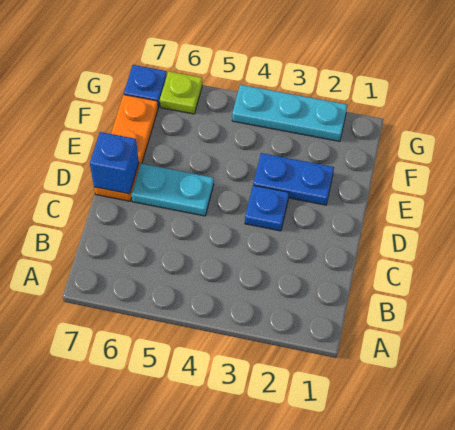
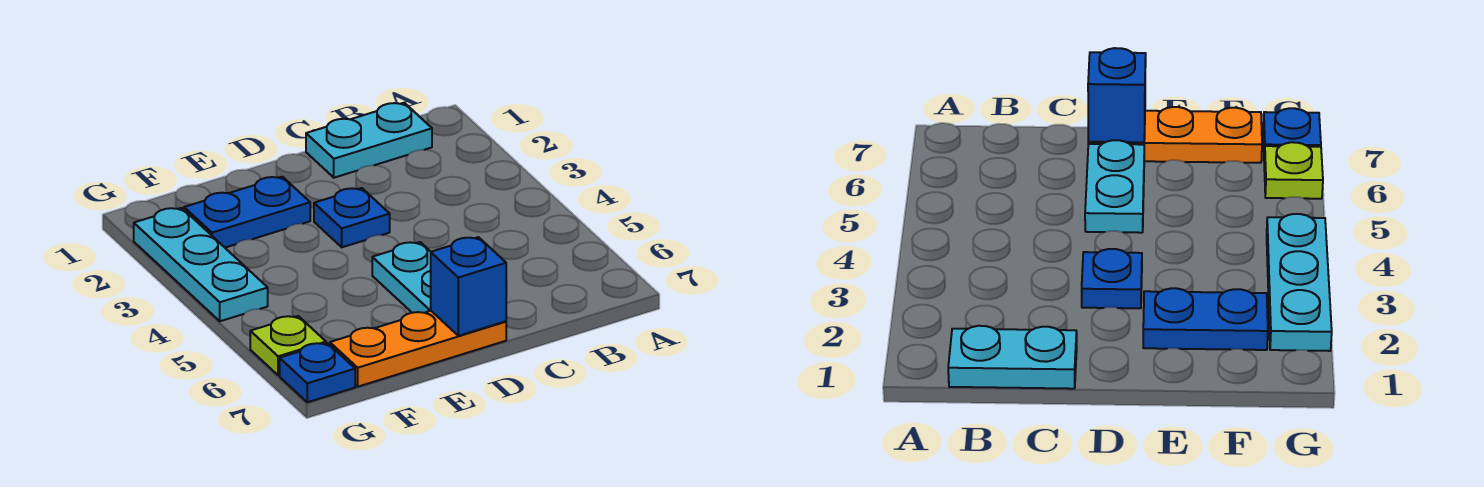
none -> cyan 1x2 plate [306,103,432,178]
blue 1x2 plate [253,153,334,205] -> blue 1x2 plate turned to [184,177,310,248]

